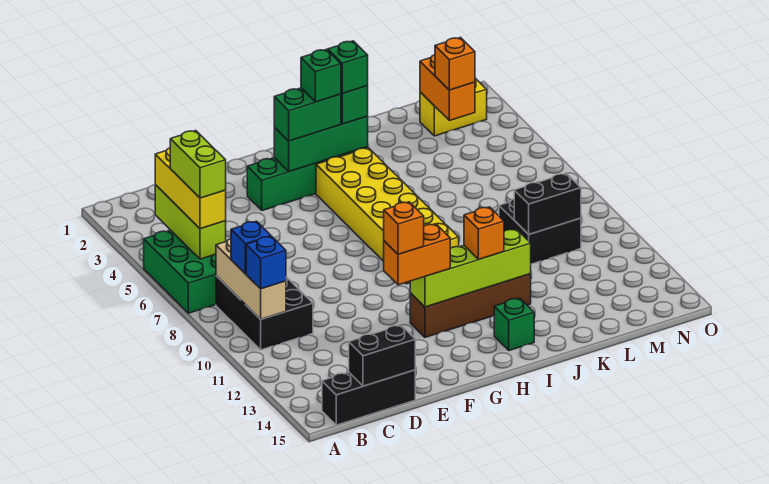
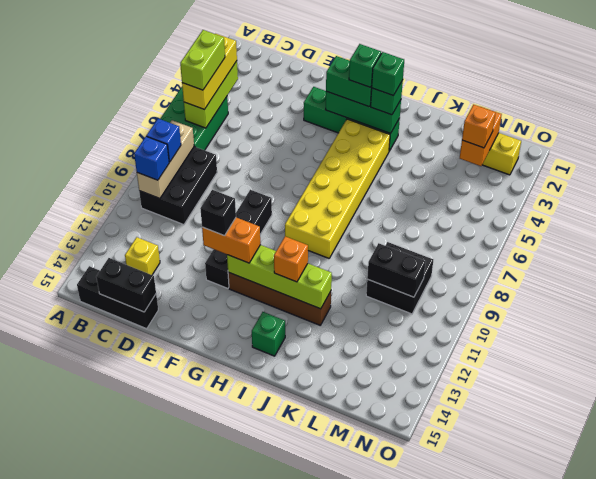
none -> yellow 1x1 brick [125,237,160,275]
none -> black 1x4 brick [205,190,272,288]
orange 1x1 brick [384,202,424,254] -> black 1x1 brick [200,190,236,236]

